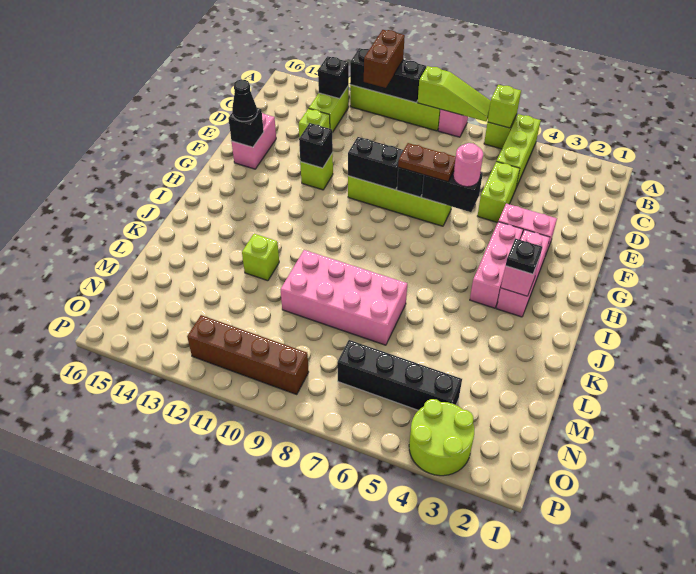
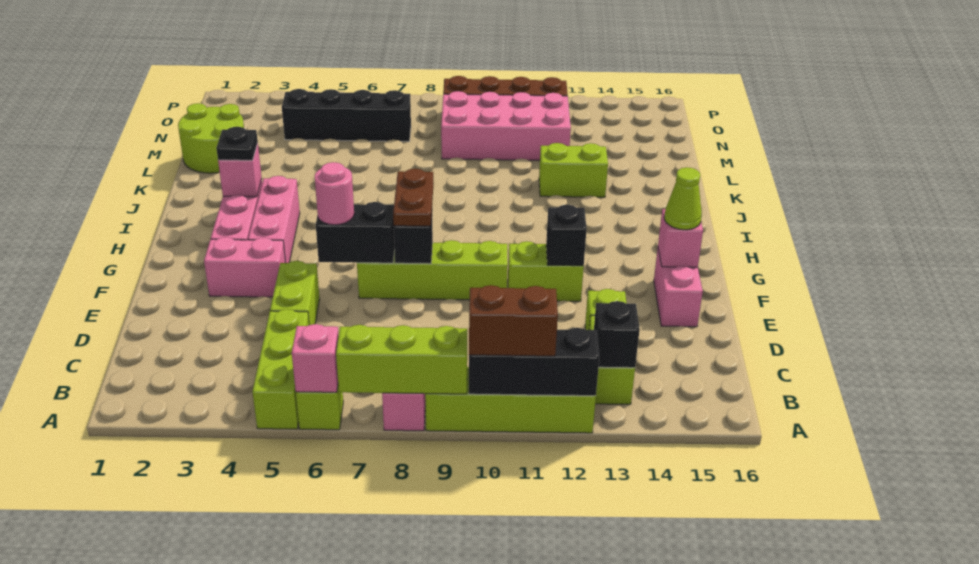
lime 1x1 brick [488,85,521,128] -> pink 1x1 brick [292,324,339,392]
lime 1x3 slope [418,66,491,121] -> lime 1x3 brick [336,325,467,394]
brown 1x2 brick [364,30,405,88] -> brown 1x2 brick turned to [469,285,558,356]
brown 1x2 plate [398,143,456,182] -> brown 1x2 plate turned to [393,169,434,226]
black 1x2 brick [348,137,404,190] -> none
lime 1x1 brick [300,153,333,190] -> lime 1x2 brick [508,241,584,301]
black 1x1 brick [228,108,264,147] -> pink 1x1 brick [658,209,703,267]
black 1x1 cone [232,79,257,121] -> lime 1x1 cone [664,167,702,230]
pink 2x4 brick [281,250,407,345] -> pink 2x4 brick moved to [441,91,571,160]
lime 1x1 brick [242,234,279,281] -> lime 1x2 brick [539,143,608,197]
lime 2x2 round brick [409,399,474,476] -> lime 2x2 round brick moved to [178,103,244,173]

